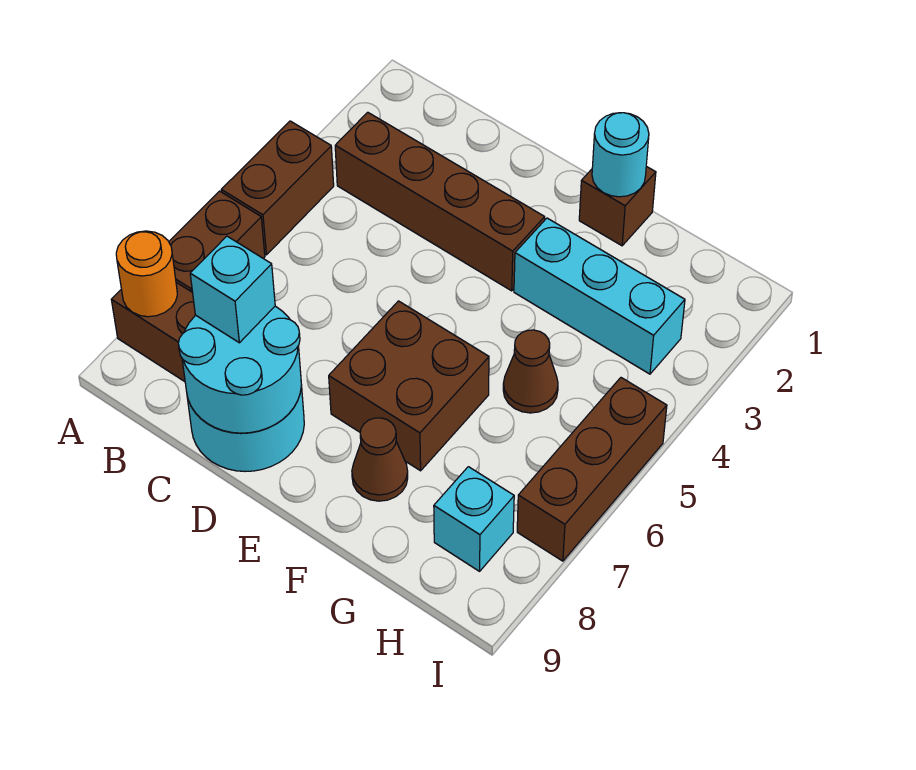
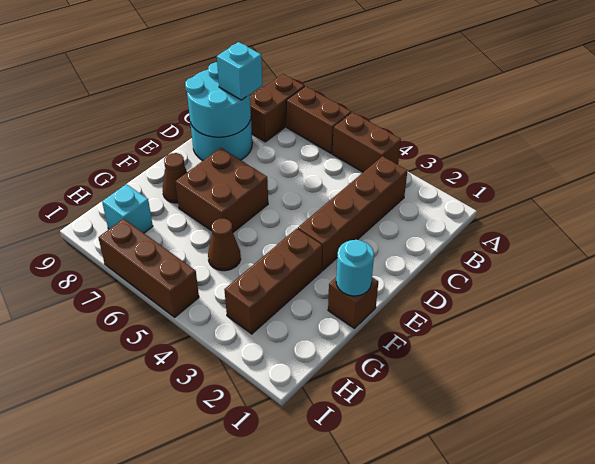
orange 1x1 round brick [116,231,177,317] -> none
cyan 1x3 brick [514,218,685,374] -> brown 1x3 brick [224,229,322,334]

